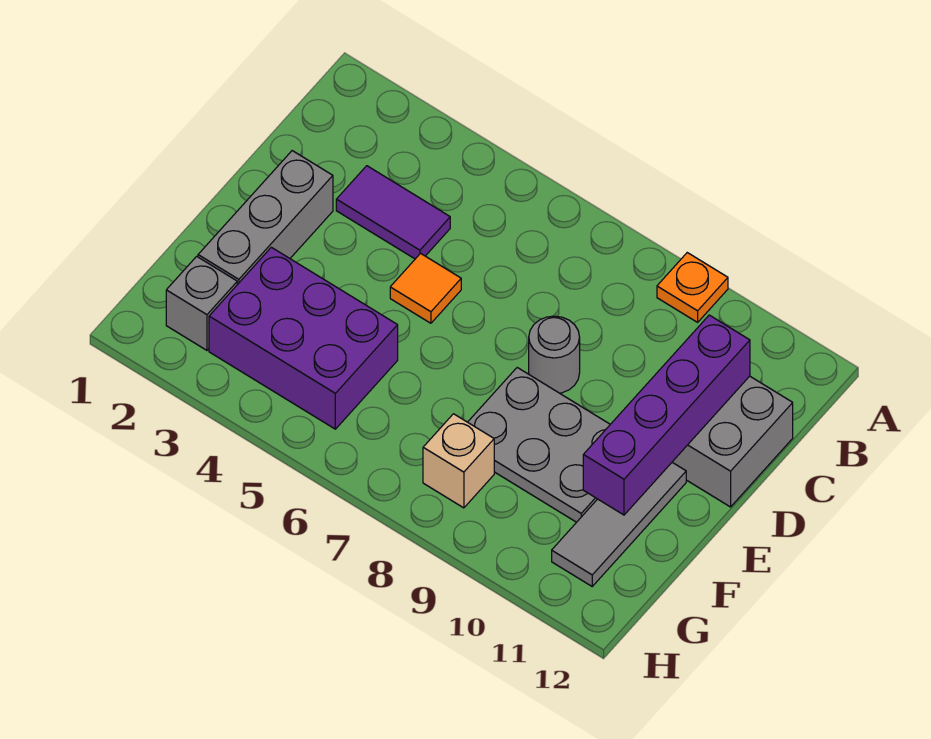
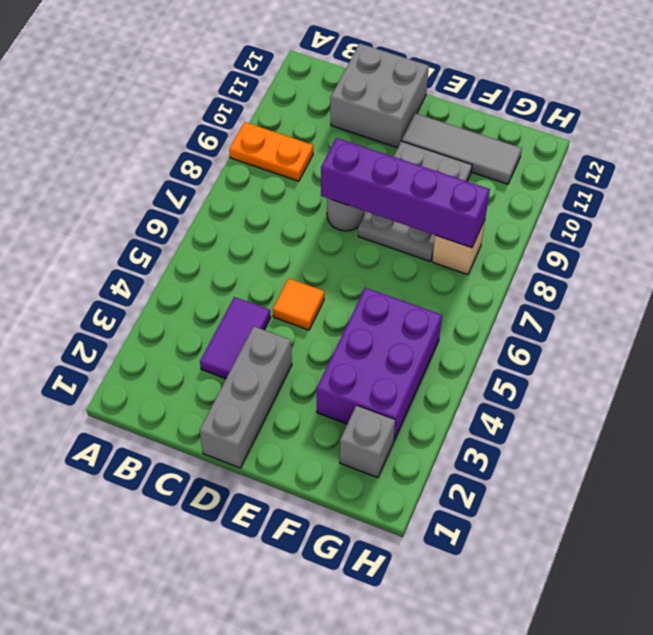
orange 1x1 plate [657,253,728,322] -> orange 1x2 plate [229,122,313,181]
purple 1x4 brick [583,315,750,515] -> purple 1x4 brick moved to [321,138,490,248]
grey 1x3 brick [198,151,333,285] -> grey 1x3 brick turned to [199,327,292,468]

